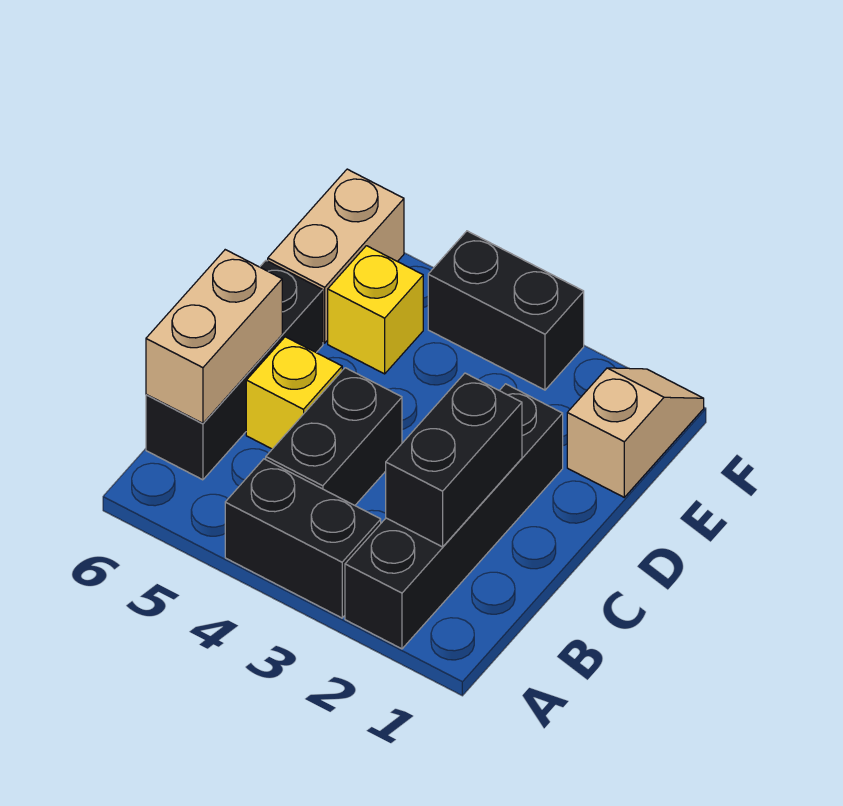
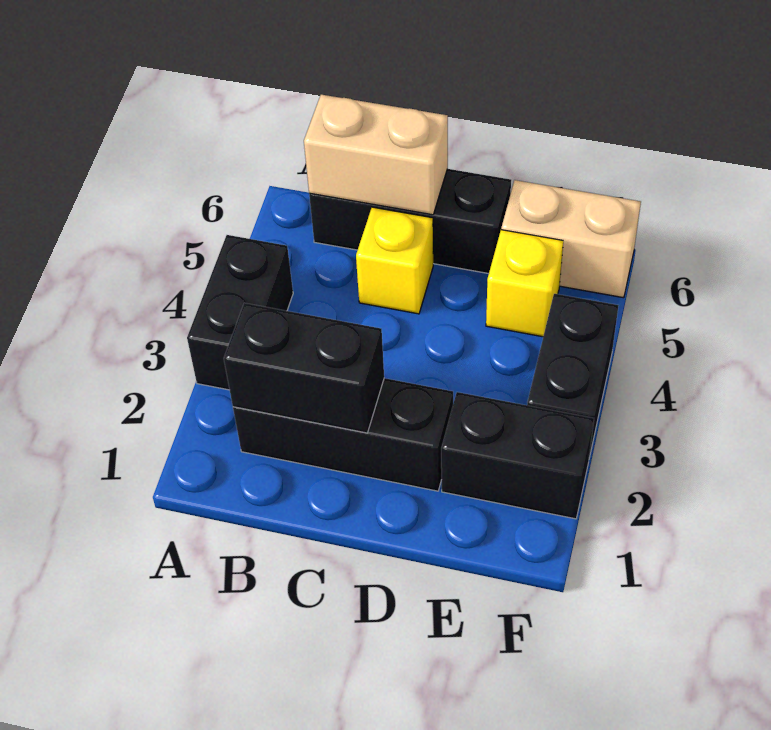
black 1x4 brick [345,384,563,649] -> black 1x3 brick [233,378,453,491]
black 1x2 brick [266,368,402,505] -> black 1x2 brick moved to [441,392,594,519]
tan 1x2 slope [567,368,704,497] -> none

